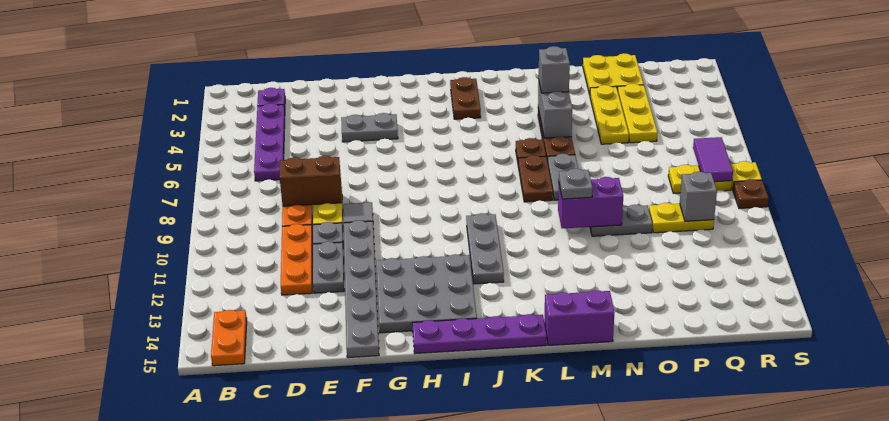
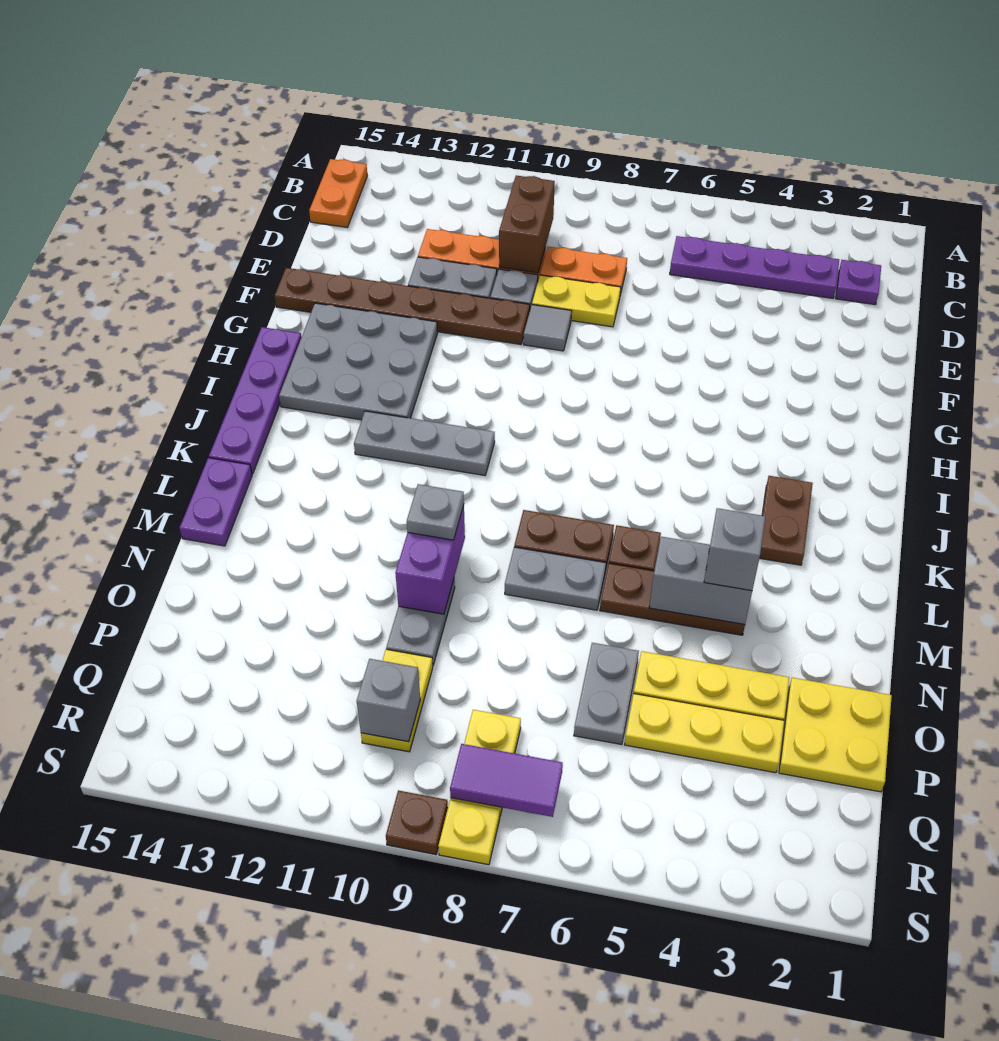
orange 1x2 plate [211,310,247,366] -> orange 1x2 plate turned to [309,159,367,227]
brown 1x2 brick [280,156,342,206] -> brown 1x2 brick moved to [499,176,555,273]
grey 1x2 plate [341,113,398,142] -> grey 1x2 plate moved to [574,643,639,745]
grey 1x6 plate [344,220,379,358] -> brown 1x6 plate [275,268,530,344]
brown 1x2 plate [450,77,481,119] -> brown 1x2 plate turned to [760,476,813,565]
purple 1x2 brick [544,290,615,345] -> purple 1x2 plate [180,458,252,546]

